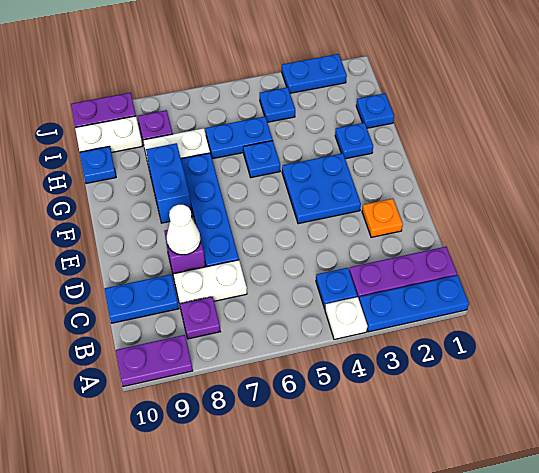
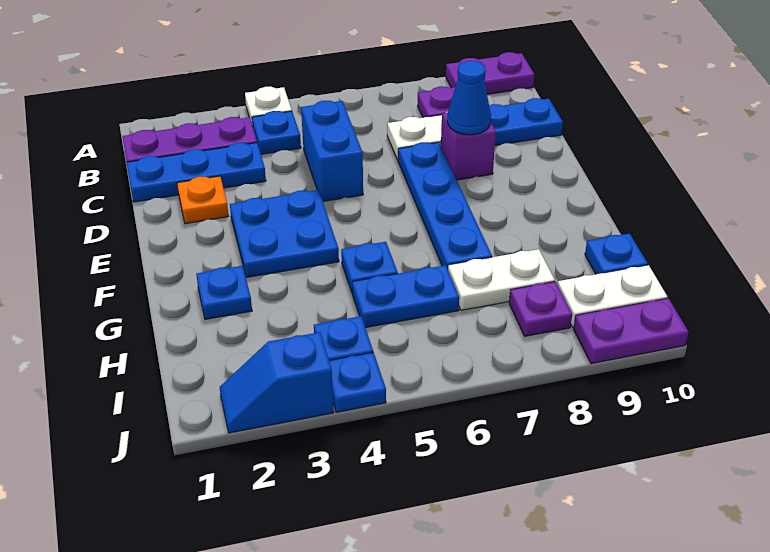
blue 1x3 plate [359,275,469,332] -> blue 1x3 plate moved to [127,143,266,202]
white 1x1 cone [167,205,200,255] -> blue 1x1 cone [447,61,491,135]
blue 1x2 brick [146,143,192,223] -> blue 1x2 brick moved to [301,101,363,201]
blue 1x1 plate [356,93,394,128] -> blue 1x1 plate moved to [329,352,386,412]
blue 1x2 plate [282,54,347,93] -> blue 1x2 slope [220,332,334,433]

